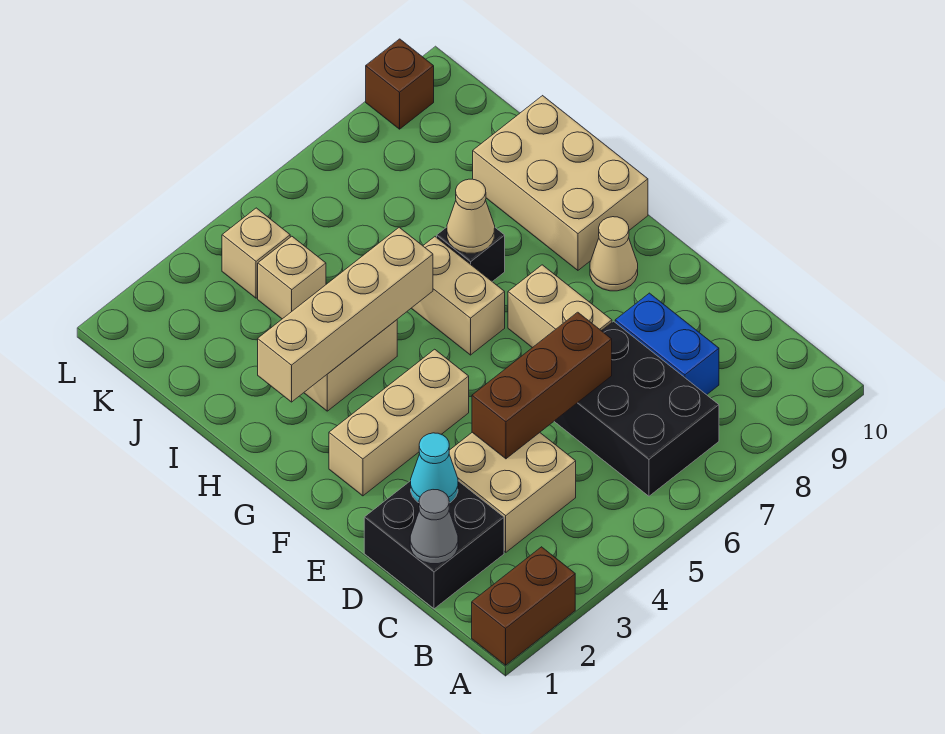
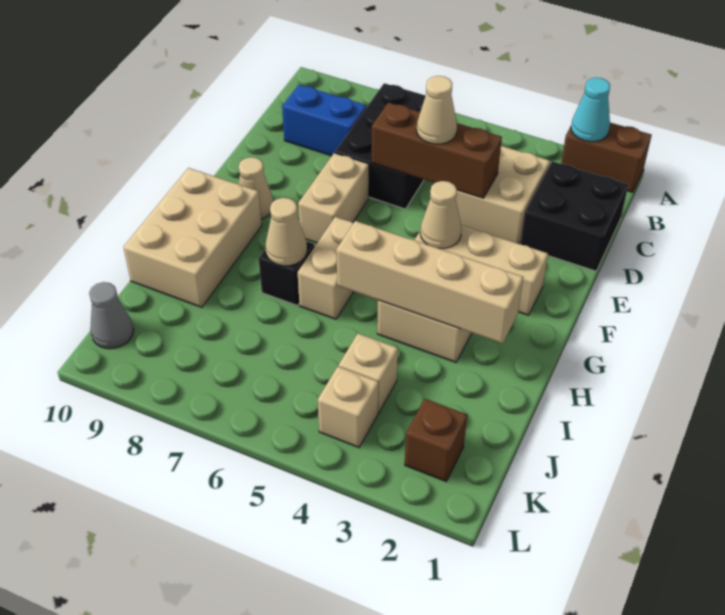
grey 1x1 cone [410,490,458,564] -> grey 1x1 cone moved to [89,282,134,349]
blue 1x2 brick [615,293,719,395] -> blue 1x2 brick turned to [282,85,366,156]
cyan 1x1 cone [411,433,458,503] -> cyan 1x1 cone moved to [571,78,610,142]
none -> tan 1x1 cone [417,76,457,144]
none -> tan 1x1 cone [420,181,462,248]
brown 1x1 brick [366,39,434,129] -> brown 1x1 brick moved to [405,399,467,481]

